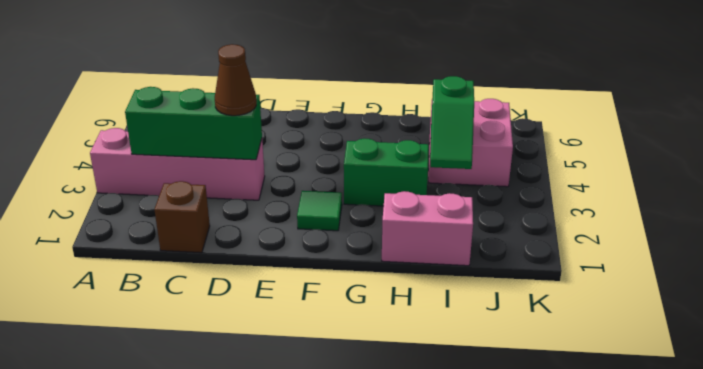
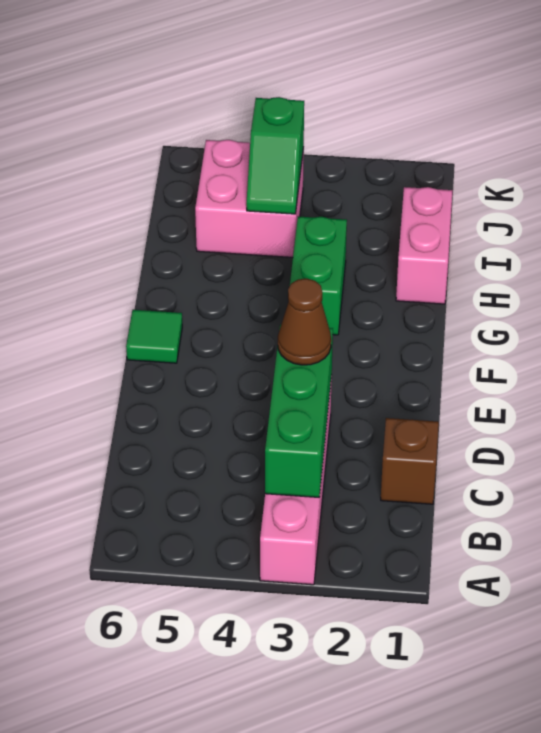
green 1x1 tile [297,191,342,231] -> green 1x1 tile moved to [126,310,182,363]
green 1x2 slope [430,76,474,169] -> green 1x2 slope turned to [246,97,304,214]

